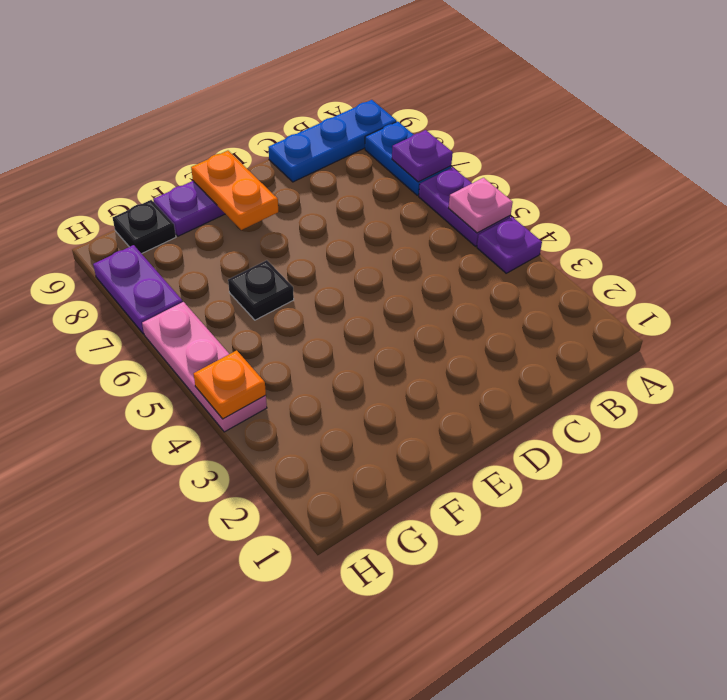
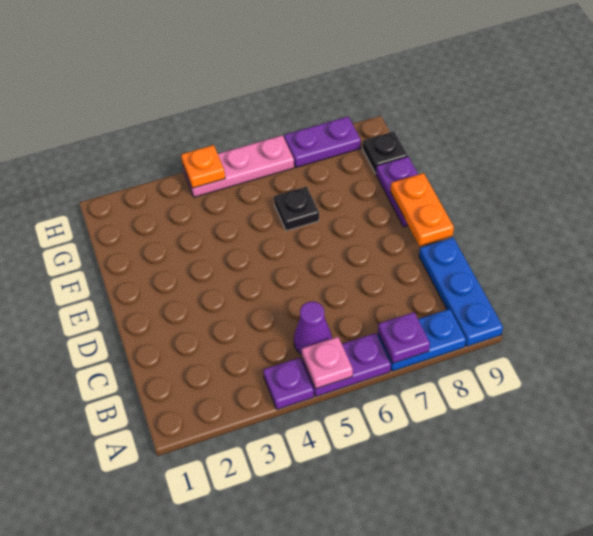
none -> purple 1x1 cone [294,302,332,355]
orange 1x2 plate [191,151,278,230] -> orange 1x2 plate turned to [390,173,454,246]

